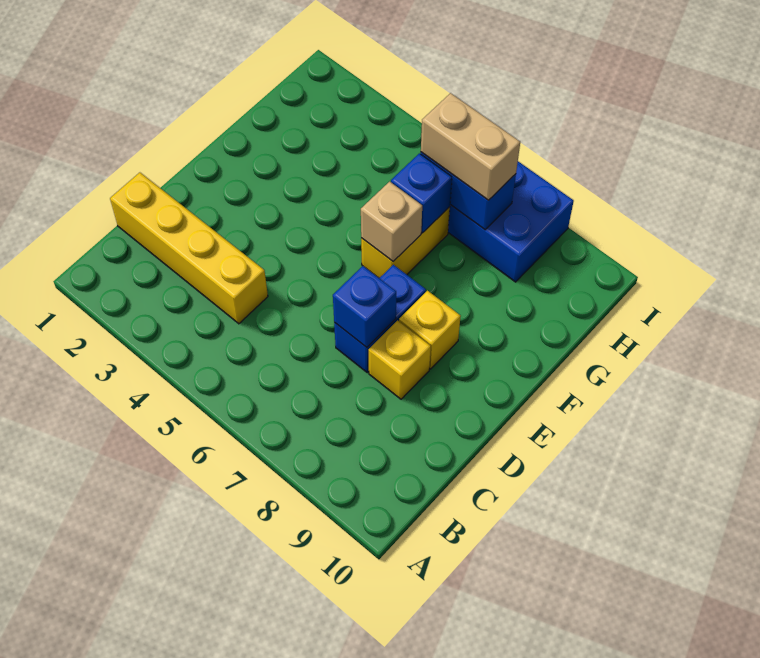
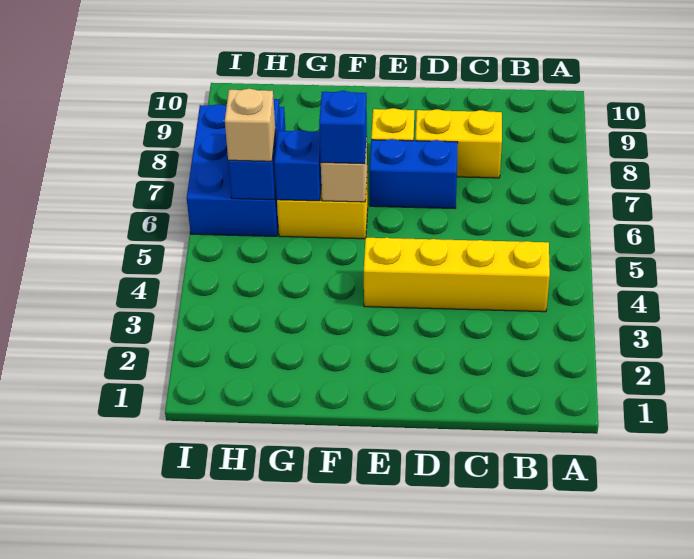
yellow 1x4 brick [110,173,268,324] -> yellow 1x4 brick turned to [364,238,550,312]
blue 1x1 brick [333,266,396,347] -> blue 1x1 brick moved to [319,91,367,164]
yellow 1x1 brick [369,320,431,399] -> yellow 1x2 brick [415,109,502,178]
tan 1x2 brick [421,93,520,200] -> tan 1x1 brick [225,89,275,161]

